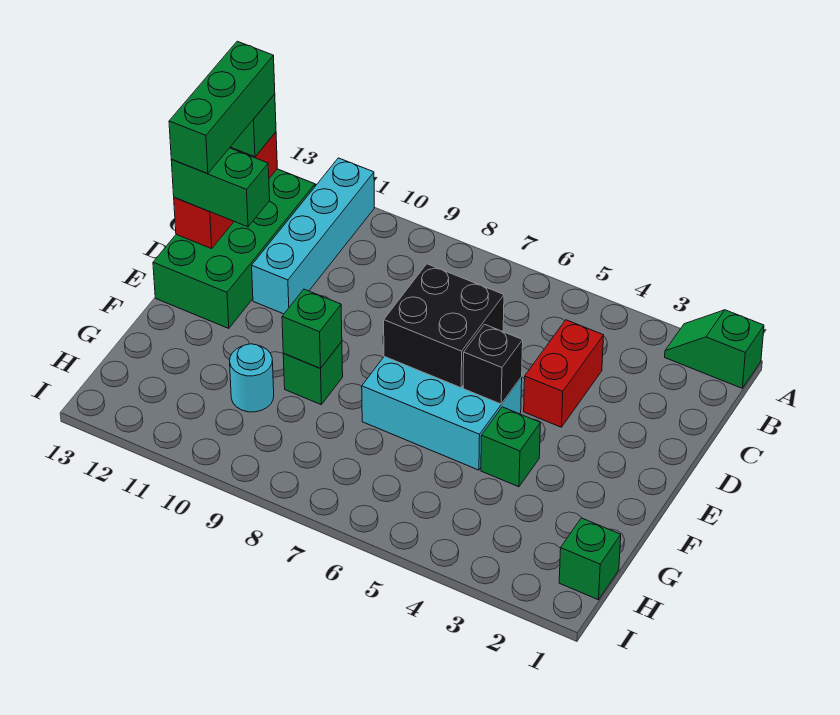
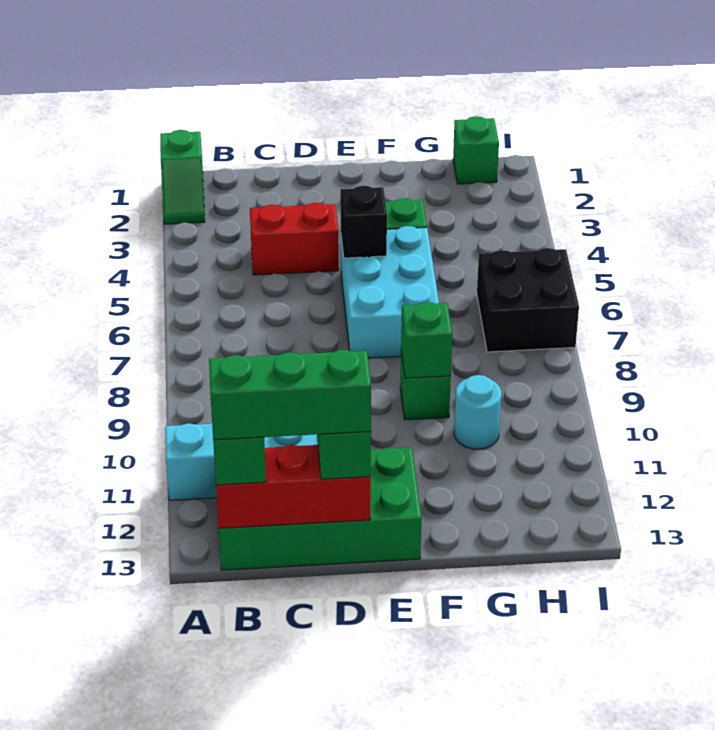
black 2x2 brick [384,264,504,388] -> black 2x2 brick moved to [477,248,579,352]

